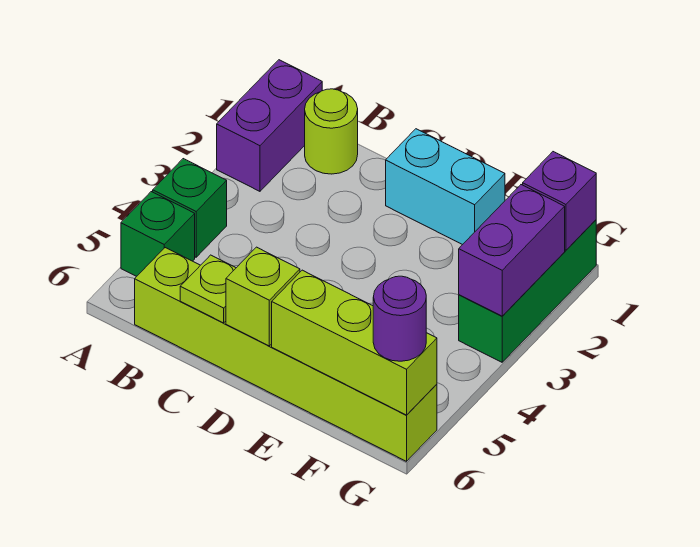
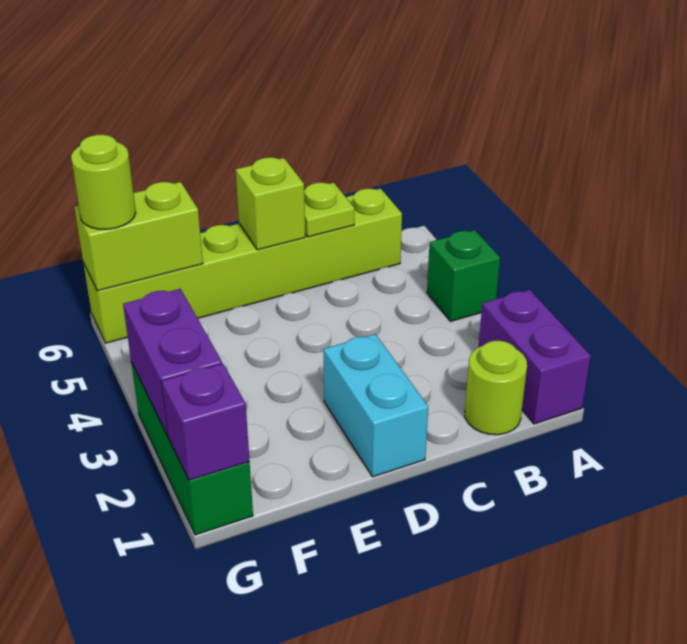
green 1x1 brick [121,192,195,276] -> none
cyan 1x2 brick [386,129,505,245] -> cyan 1x2 brick turned to [323,334,428,477]
lime 1x3 brick [272,270,437,415] -> lime 1x2 brick [74,182,203,291]
purple 1x1 round brick [373,276,426,361] -> lime 1x1 round brick [71,135,136,229]

